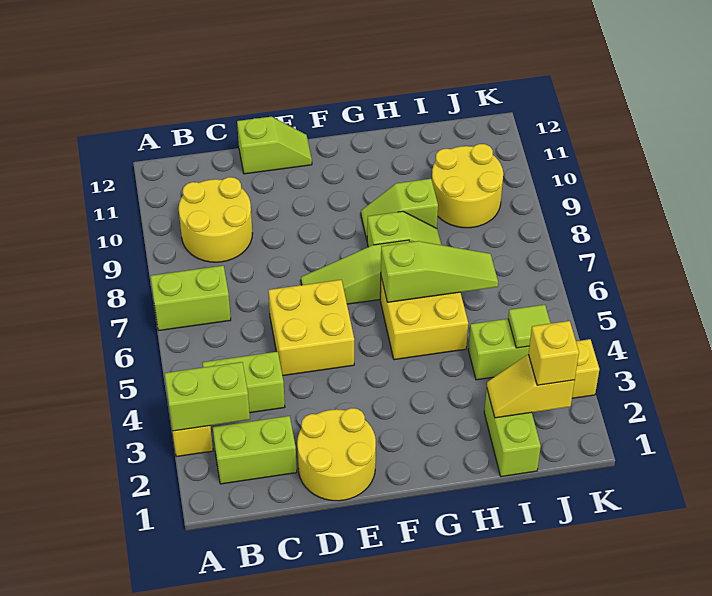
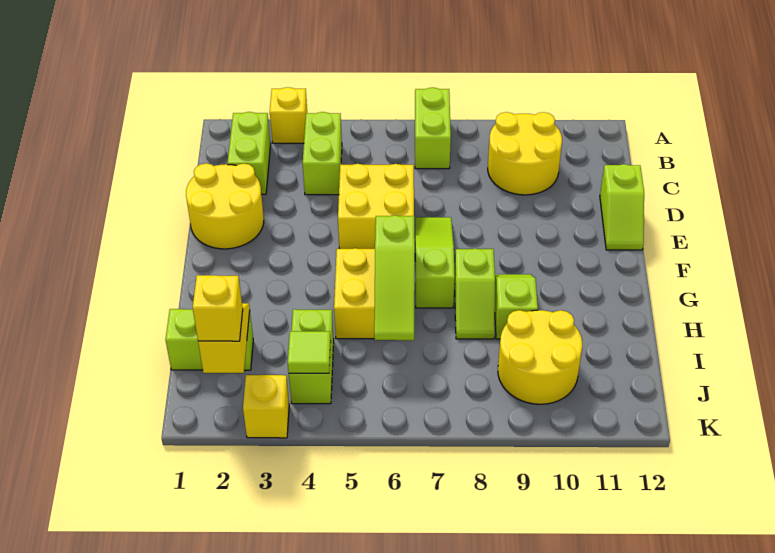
lime 1x2 brick [165,362,250,431] -> none

